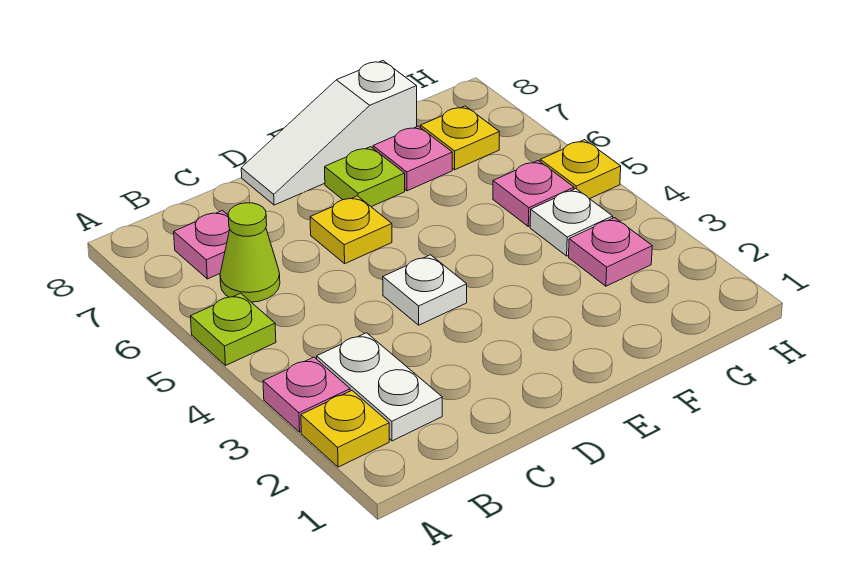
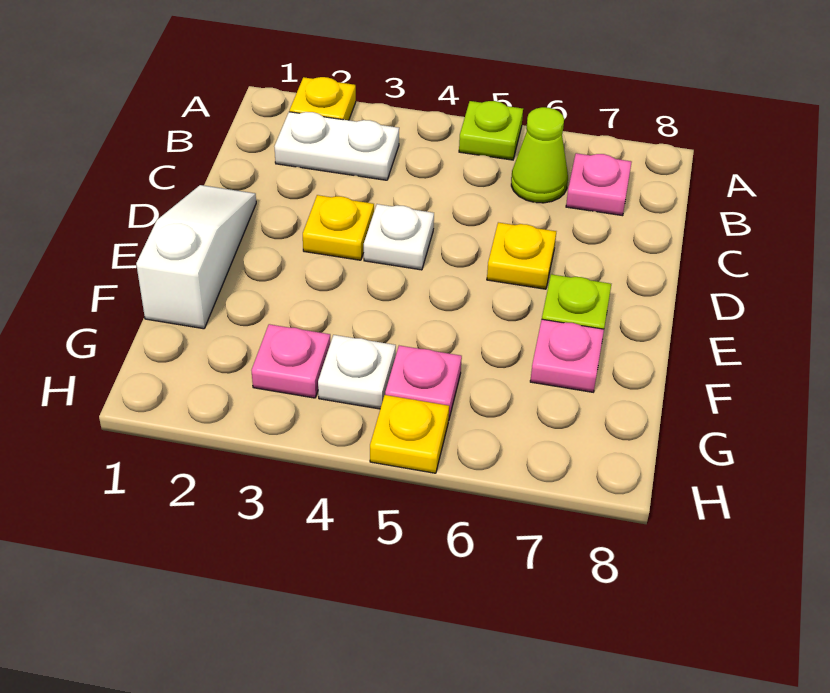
pink 1x1 plate [263,357,350,432] -> none
white 1x3 slope [241,61,417,205] -> white 1x3 slope moved to [136,185,256,329]
yellow 1x1 plate [421,106,500,170] -> yellow 1x1 plate moved to [303,195,374,260]

